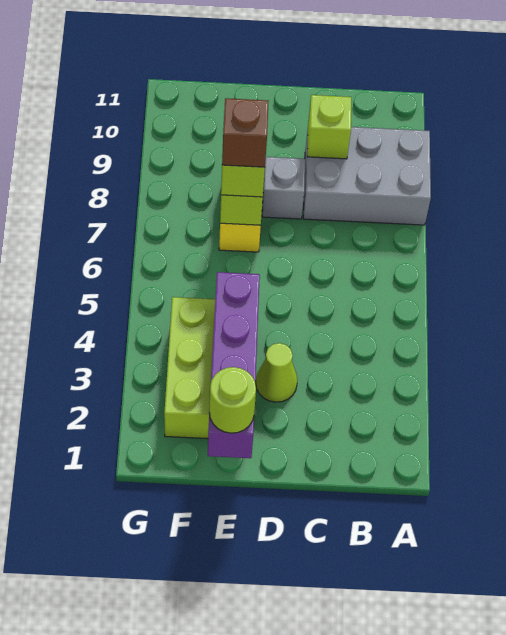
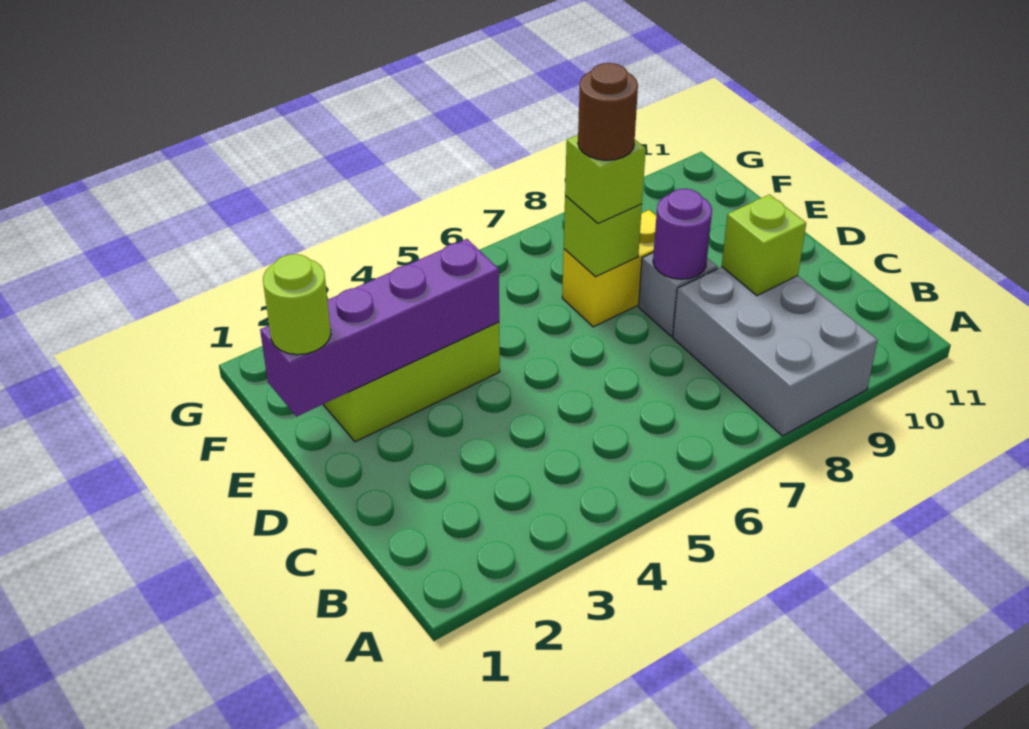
lime 1x1 cone [256,343,297,402] -> none
none -> purple 1x1 round brick [653,189,712,279]
brown 1x1 brick [222,98,269,167] -> brown 1x1 round brick [578,63,638,160]

